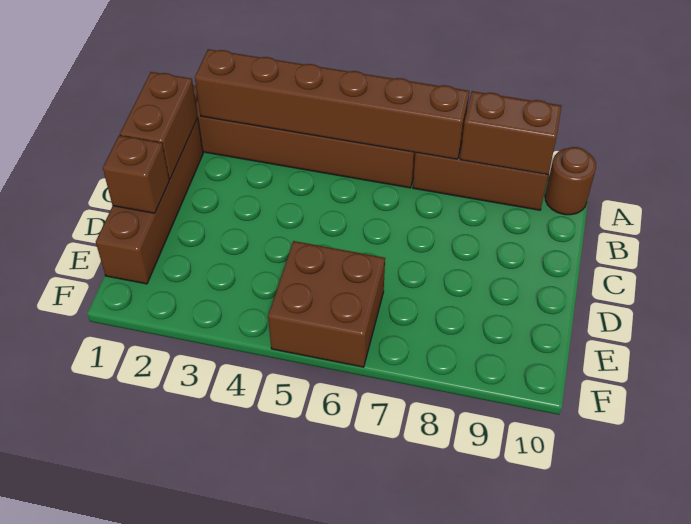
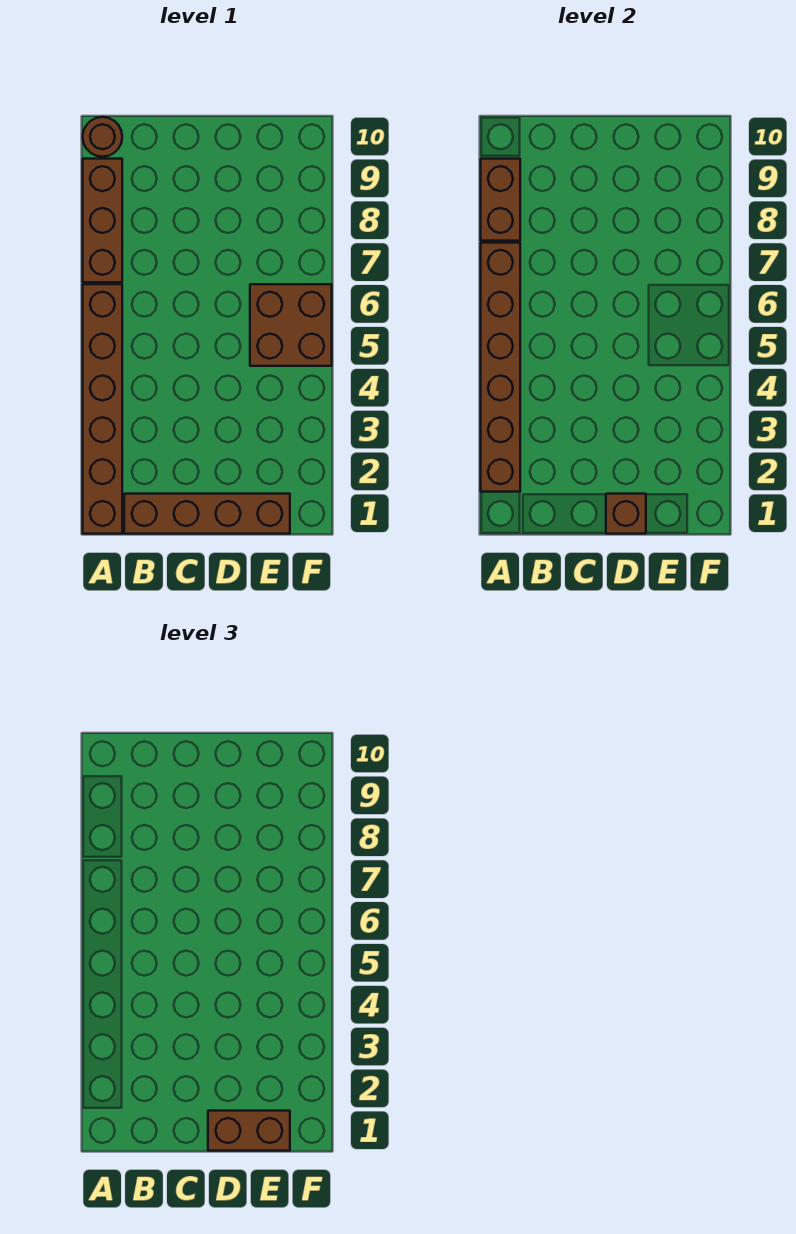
brown 1x2 brick [120,72,198,179] -> brown 1x2 brick moved to [208,1111,290,1151]

